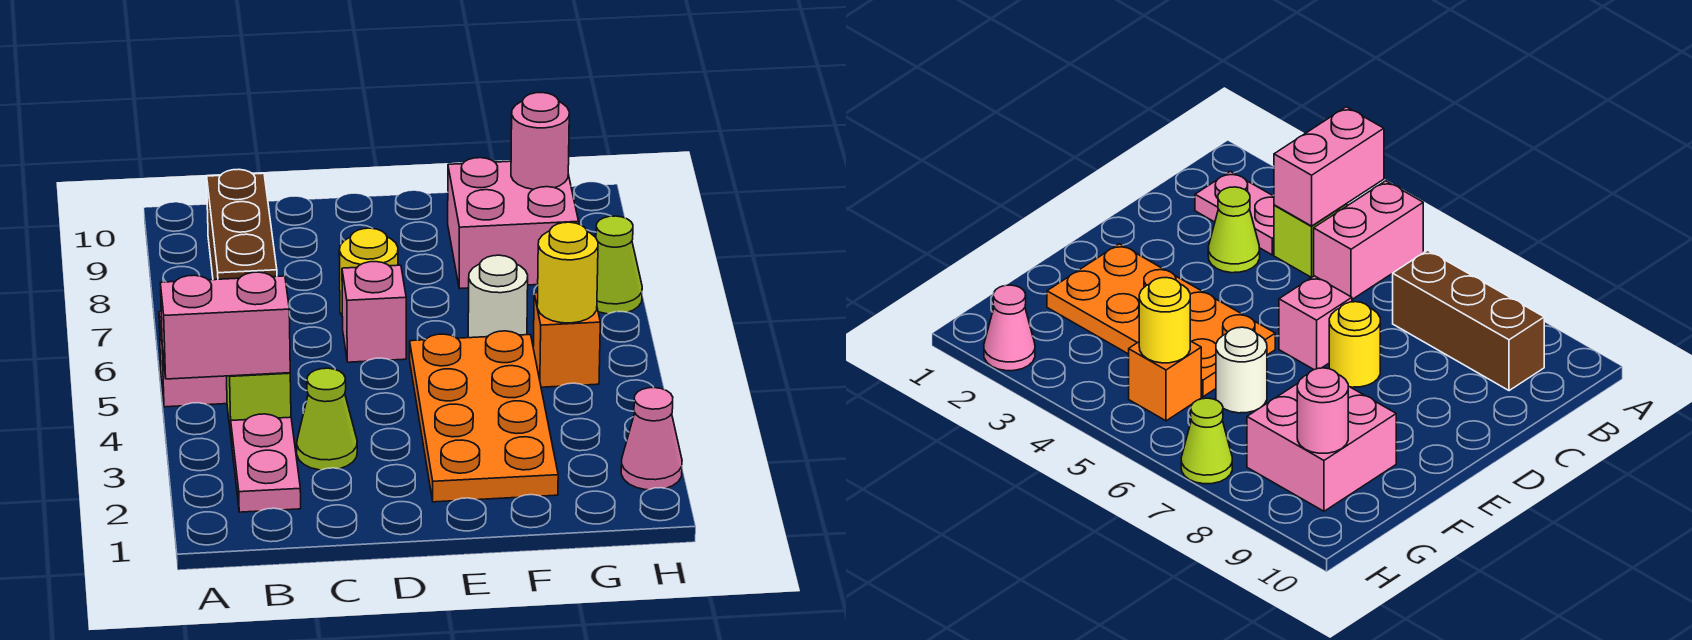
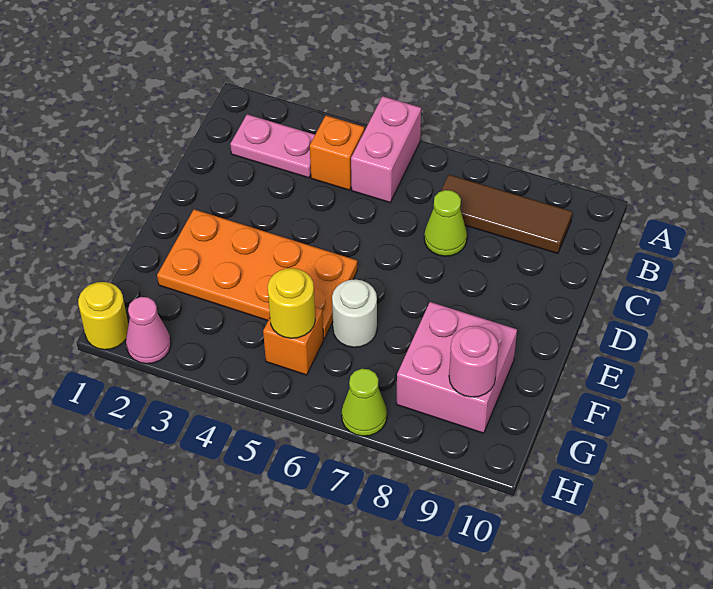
pink 1x2 brick [160,272,290,379] -> none
lime 1x1 brick [227,373,291,435] -> orange 1x1 brick [310,116,365,190]
brown 1x3 brick [207,169,277,280] -> brown 1x3 tile [441,175,572,254]
lime 1x1 cone [297,368,357,470] -> lime 1x1 cone moved to [424,190,467,256]
pink 1x1 brick [342,262,406,362] -> none
yellow 1x1 round brick [339,228,398,315] -> yellow 1x1 round brick moved to [78,282,128,350]

